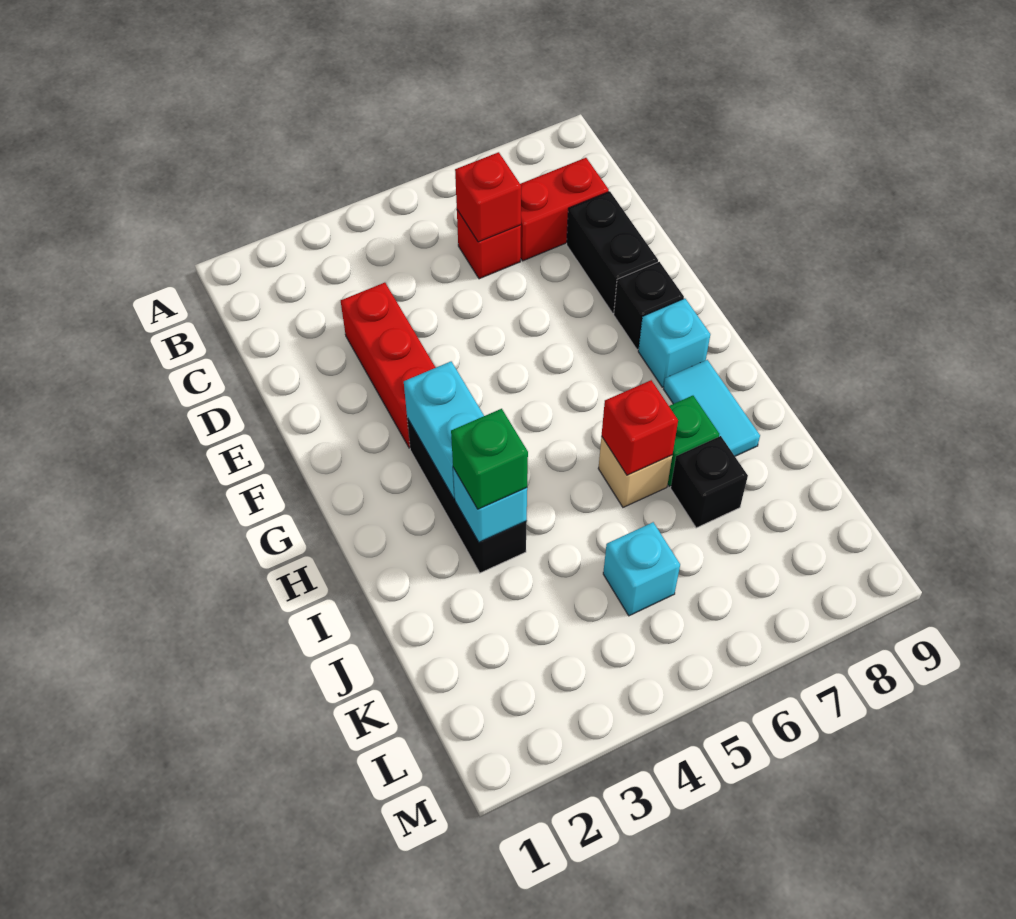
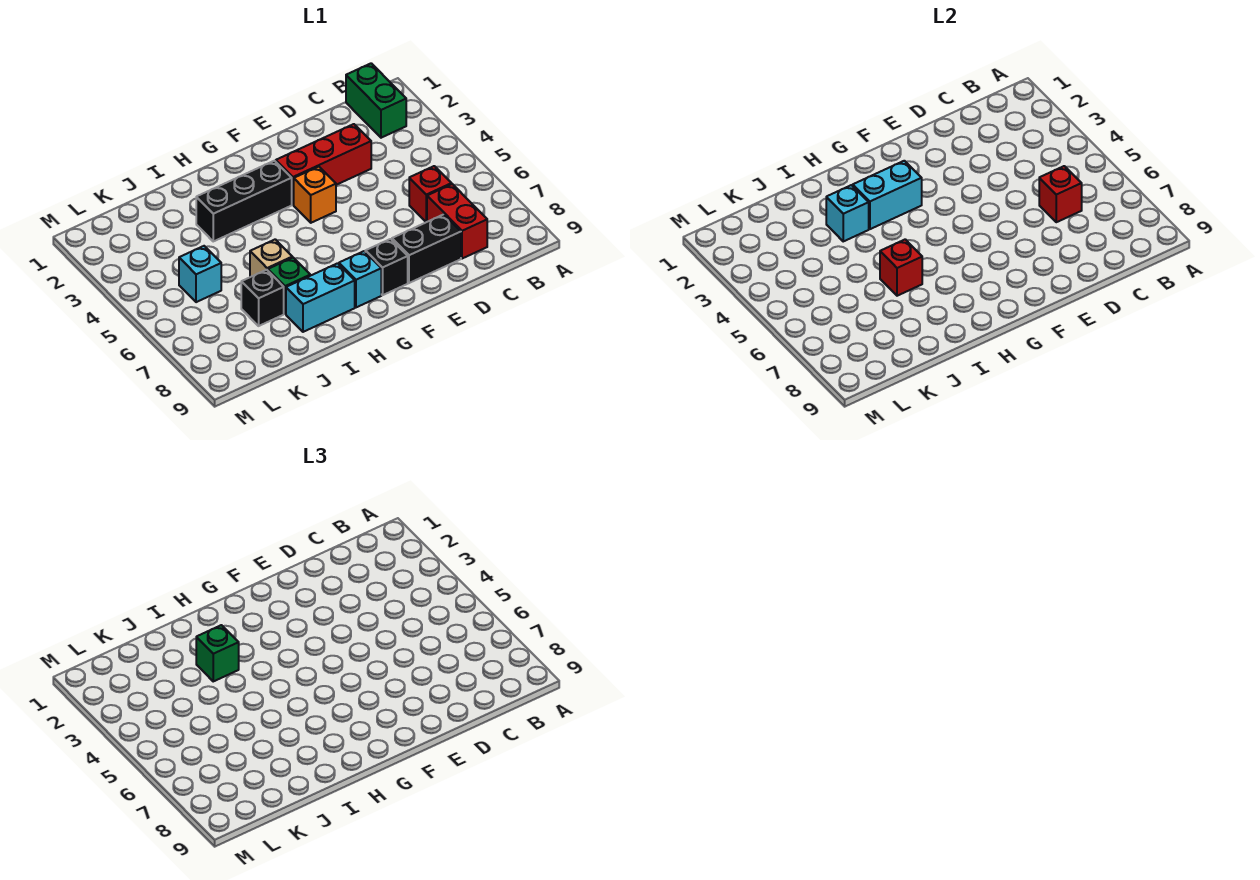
none -> green 1x2 brick [346,63,406,138]
none -> orange 1x1 brick [294,167,336,223]
cyan 1x2 tile [664,360,760,456] -> cyan 1x2 brick [286,263,355,332]

